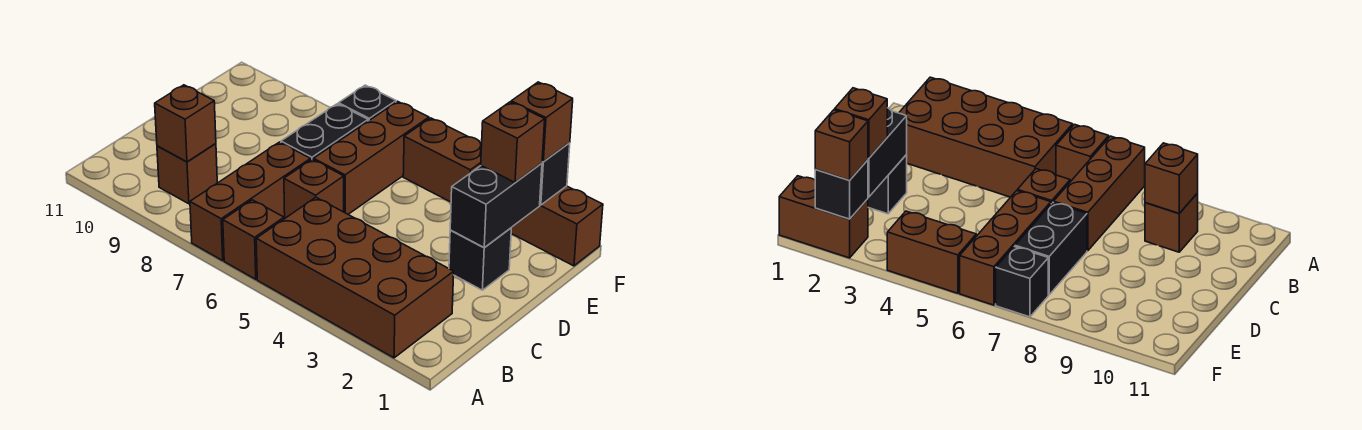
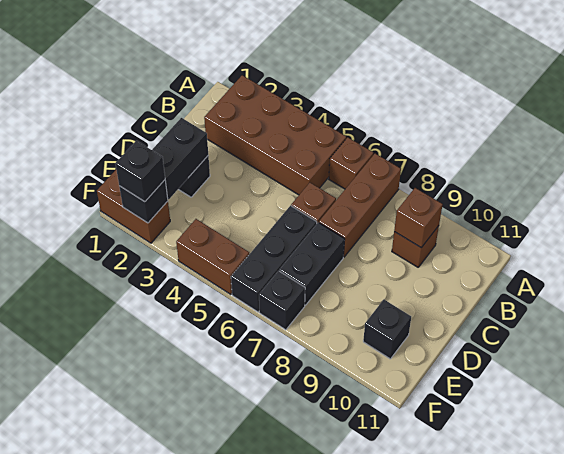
brown 1x3 brick [314,101,429,214] -> black 1x3 brick [231,206,317,312]
brown 1x1 brick [481,102,545,182] -> none
none -> black 1x1 brick [363,300,411,359]
brown 1x1 brick [511,82,573,162] -> black 1x1 brick [115,141,165,202]

